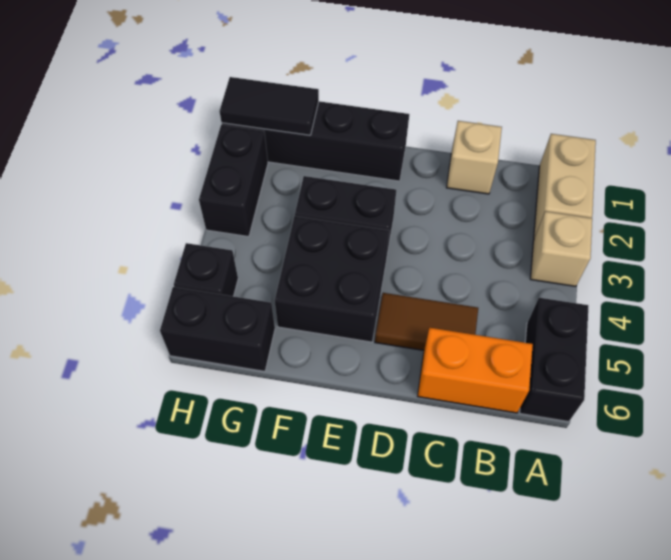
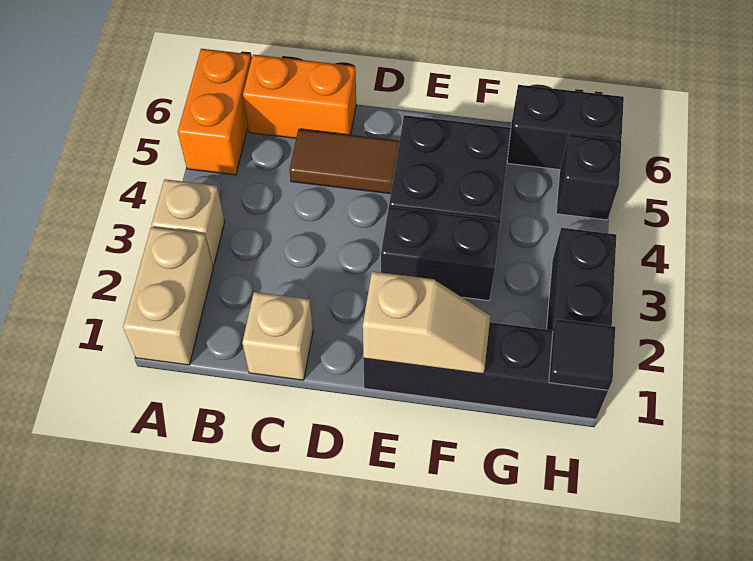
black 1x2 brick [520,298,588,422] -> orange 1x2 brick [178,49,251,175]
none -> tan 1x2 slope [363,272,490,374]
black 1x2 tile [219,77,319,135] -> black 1x1 tile [549,319,615,390]

